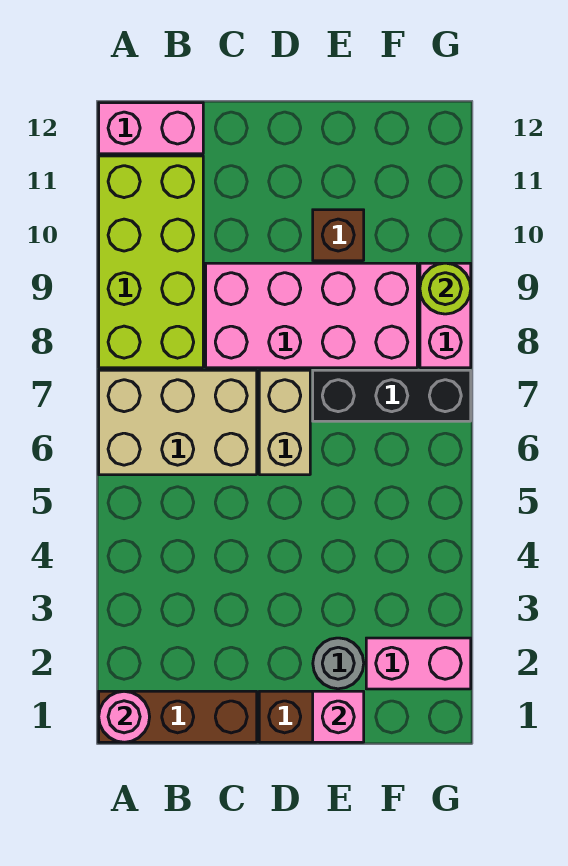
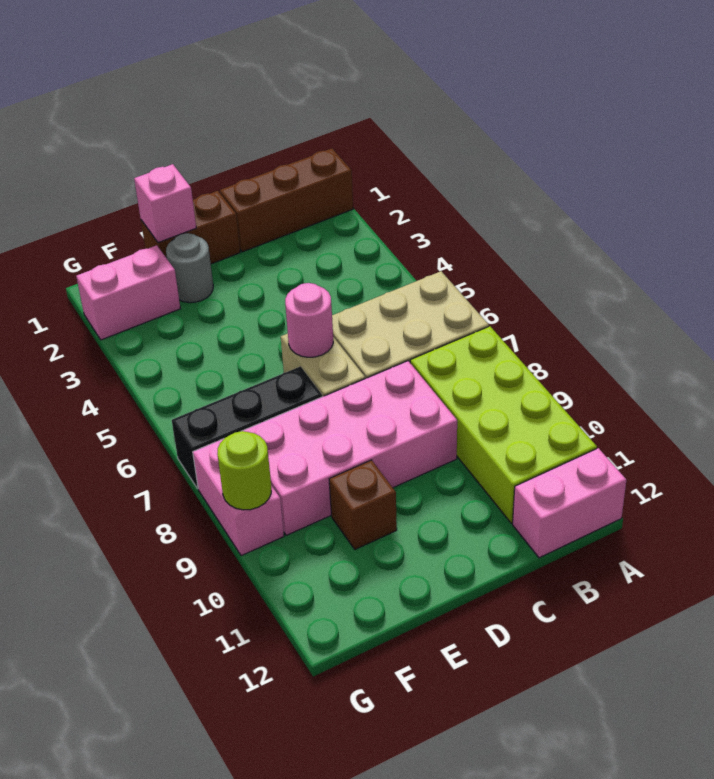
pink 1x1 round brick [99,691,150,742] -> pink 1x1 round brick moved to [285,283,333,357]

